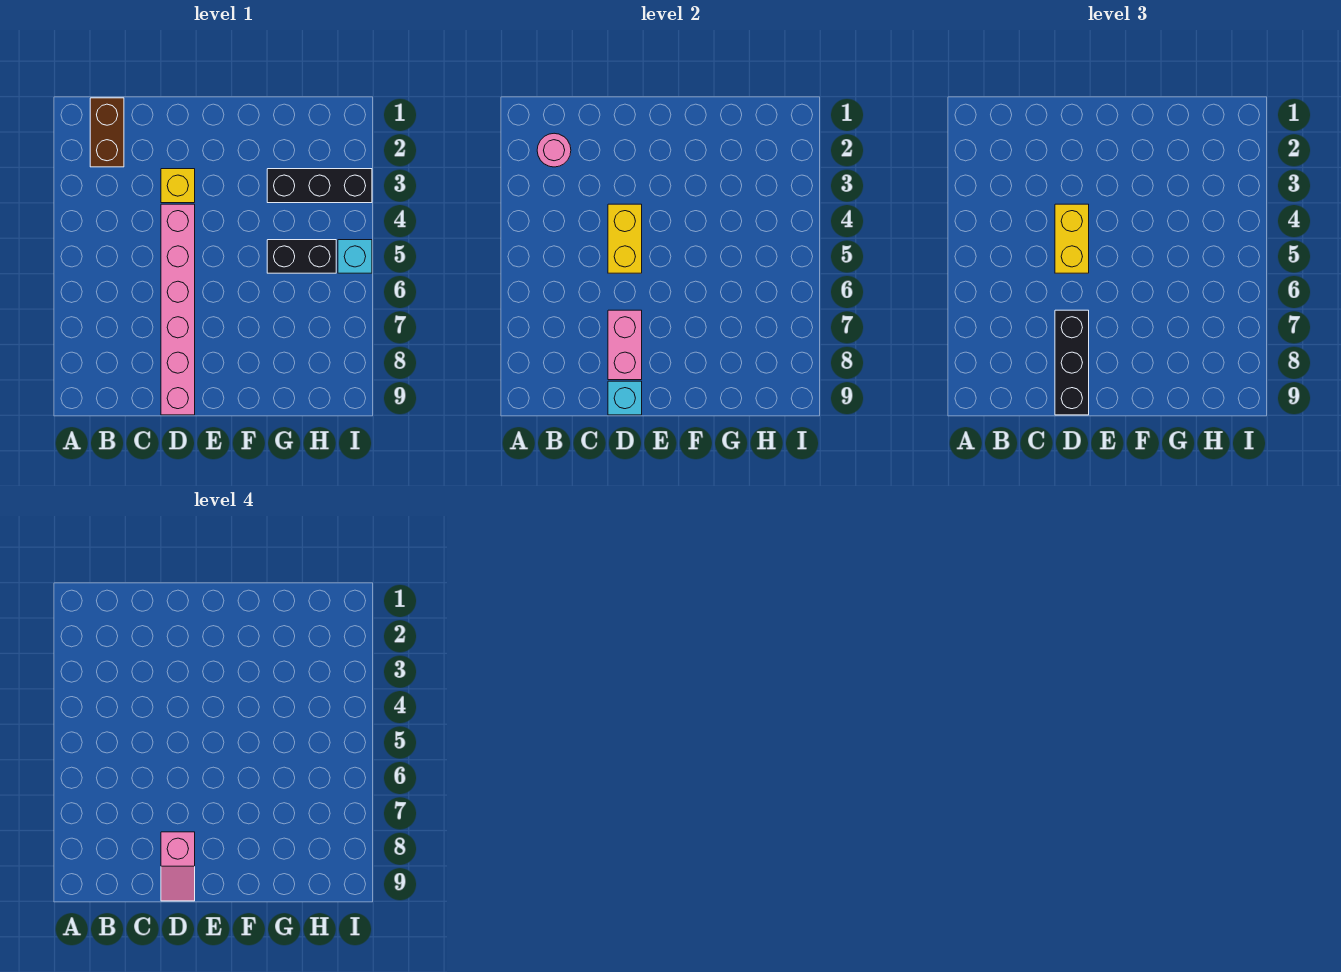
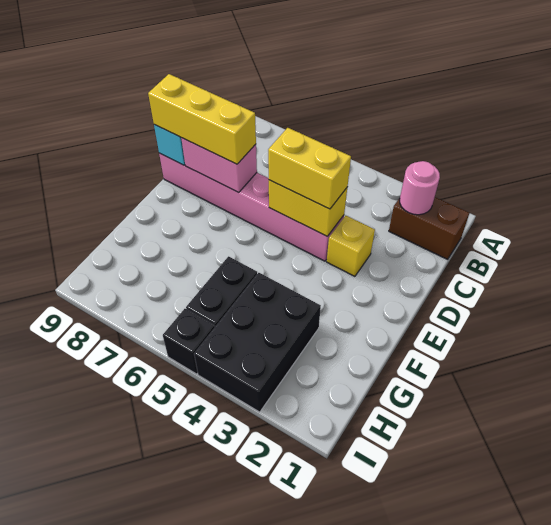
black 1x3 brick [1055,310,1089,415] -> yellow 1x3 brick [148,74,256,164]
pink 1x2 slope [161,832,195,901] -> none
black 1x3 brick [267,169,372,203] -> black 2x3 brick [194,273,321,412]
cyan 1x1 brick [338,240,372,273] -> black 1x1 brick [163,309,215,374]

